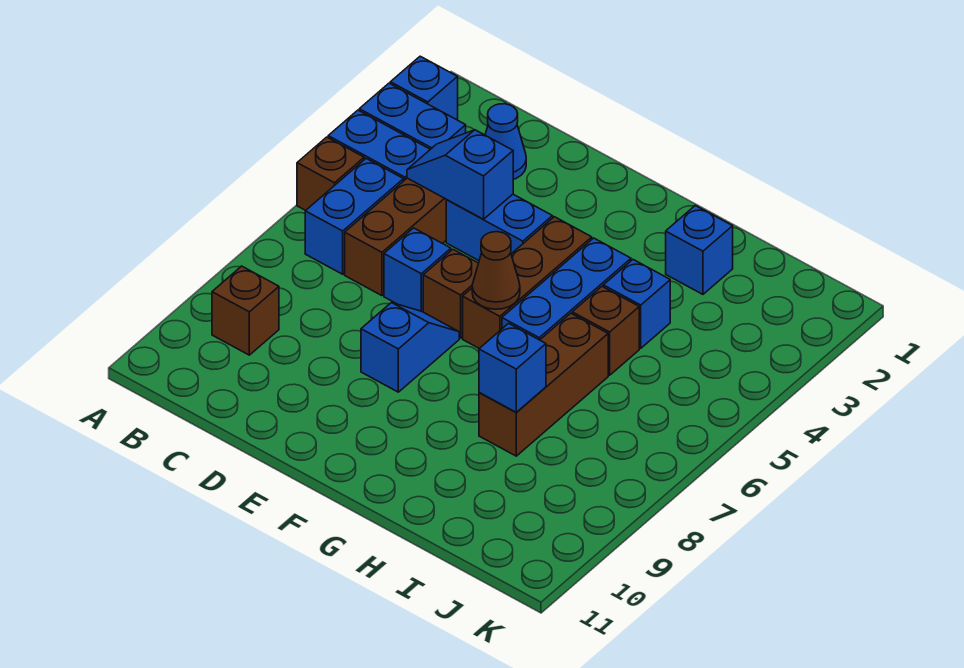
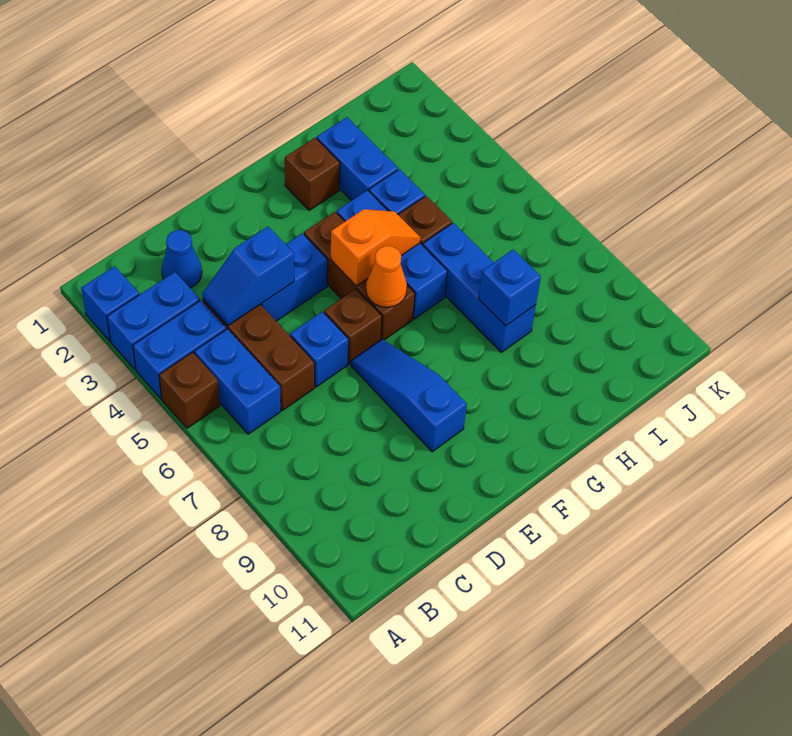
brown 1x1 brick [212,266,279,355] -> brown 1x1 brick moved to [285,138,340,210]
blue 1x2 slope [361,303,459,392] -> blue 1x3 slope [351,339,467,452]
none -> orange 1x2 slope [331,209,420,286]
brown 1x1 cone [472,232,520,309] -> orange 1x1 cone [366,246,407,307]
blue 1x1 brick [666,206,733,294] -> blue 1x2 brick [317,117,398,201]
brown 1x3 brick [479,313,608,456] -> blue 1x3 brick [423,223,536,352]

